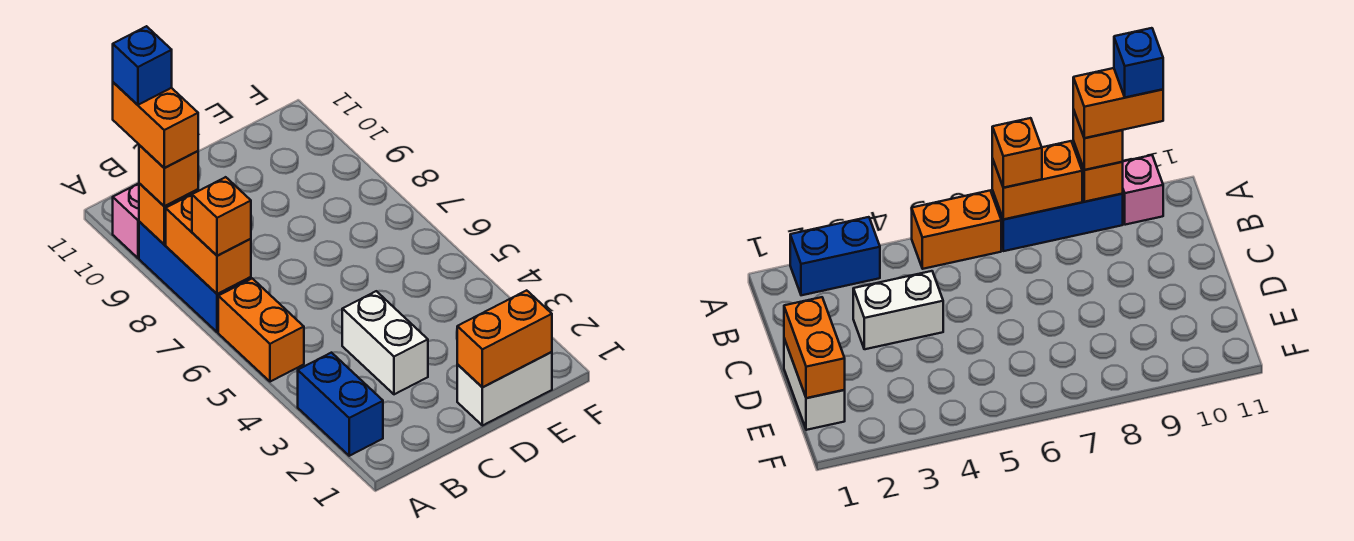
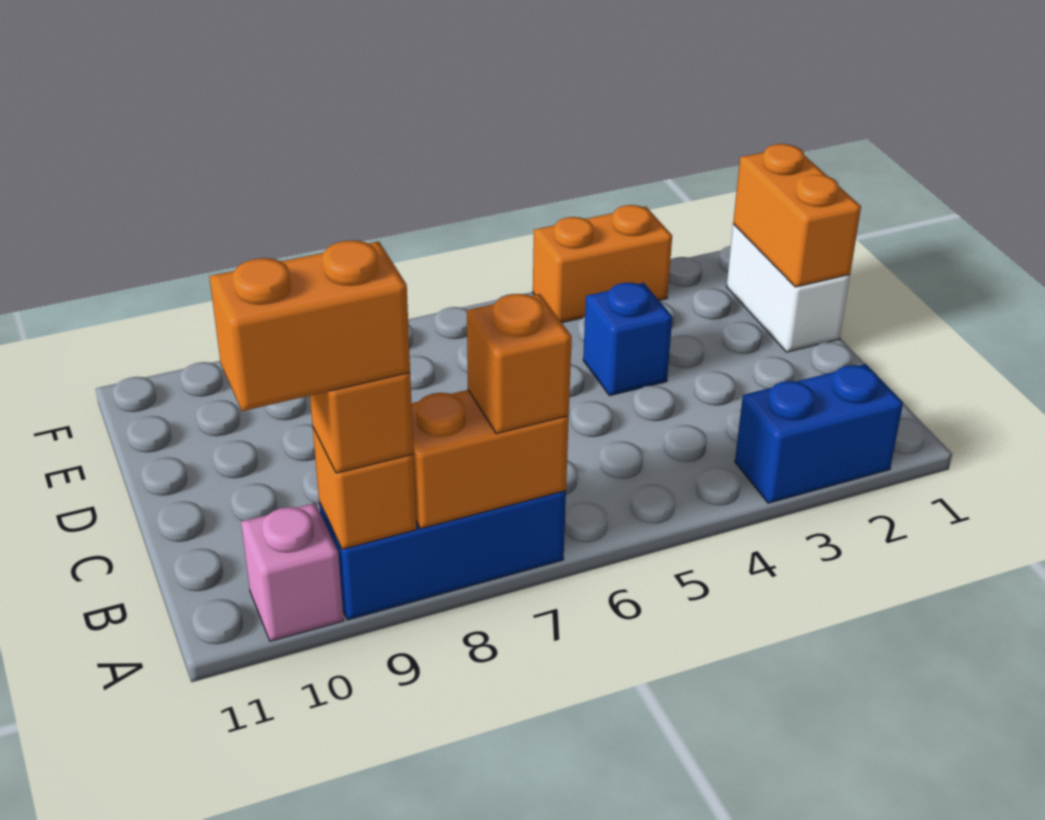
orange 1x2 brick [218,278,304,382] -> orange 1x2 brick moved to [533,205,672,323]
blue 1x1 brick [113,26,172,105] -> blue 1x1 brick moved to [583,283,672,396]
white 1x2 brick [342,291,428,394] -> none

